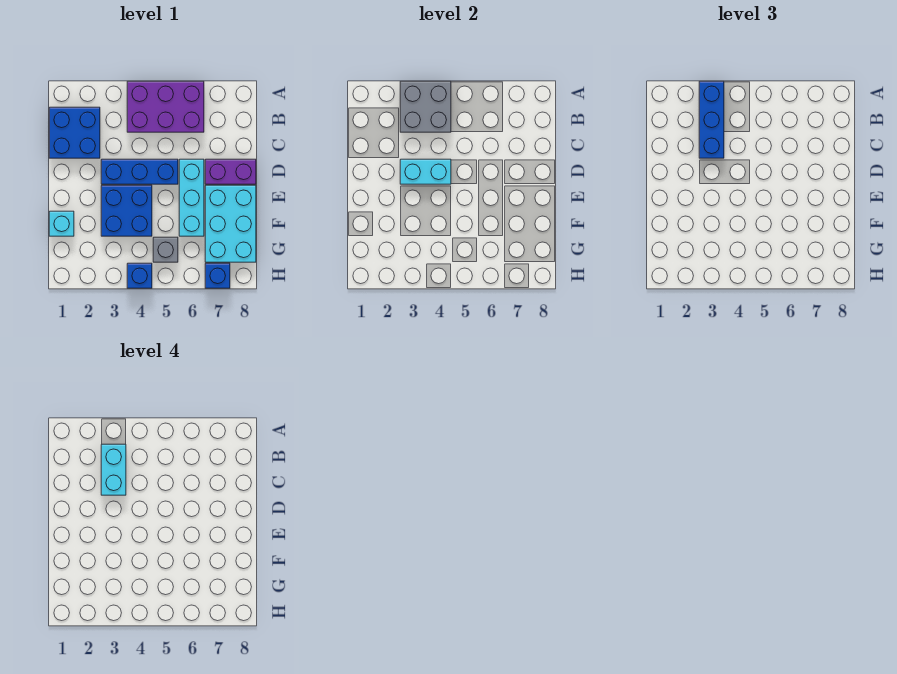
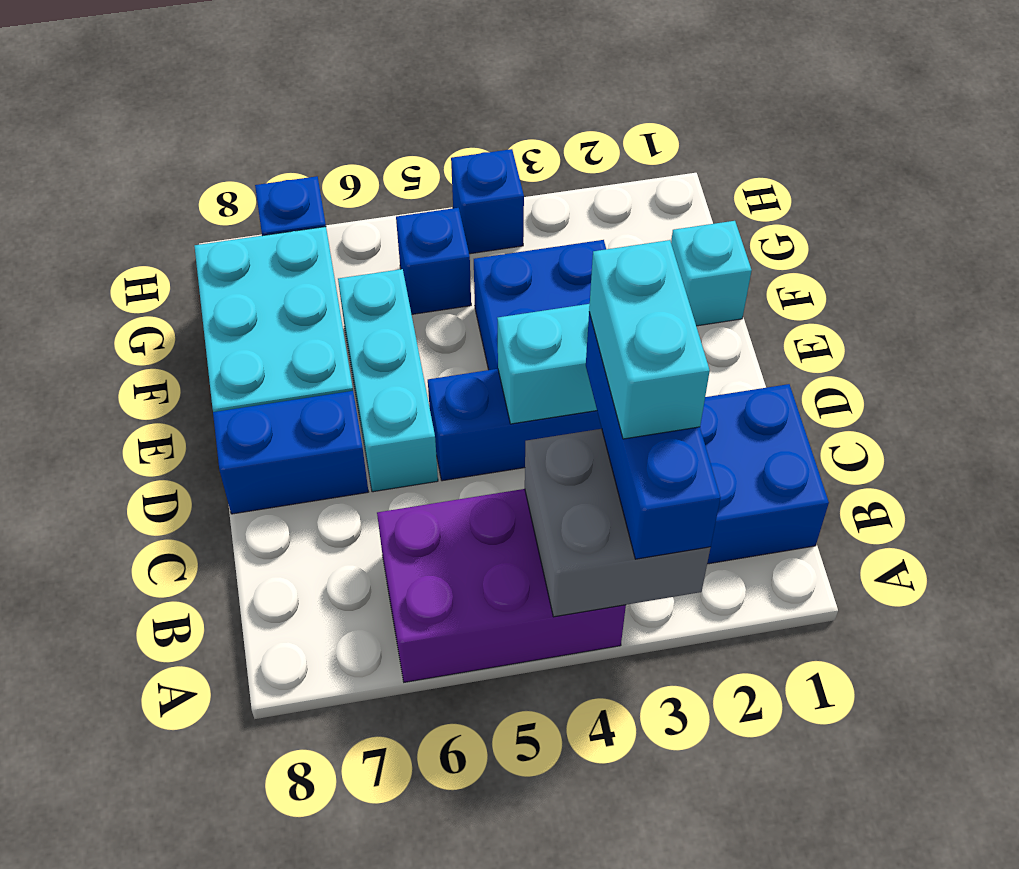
purple 1x2 brick [205,159,256,184] -> blue 1x2 brick [213,391,368,514]
grey 1x1 brick [153,237,178,262] -> blue 1x1 brick [396,208,471,314]

